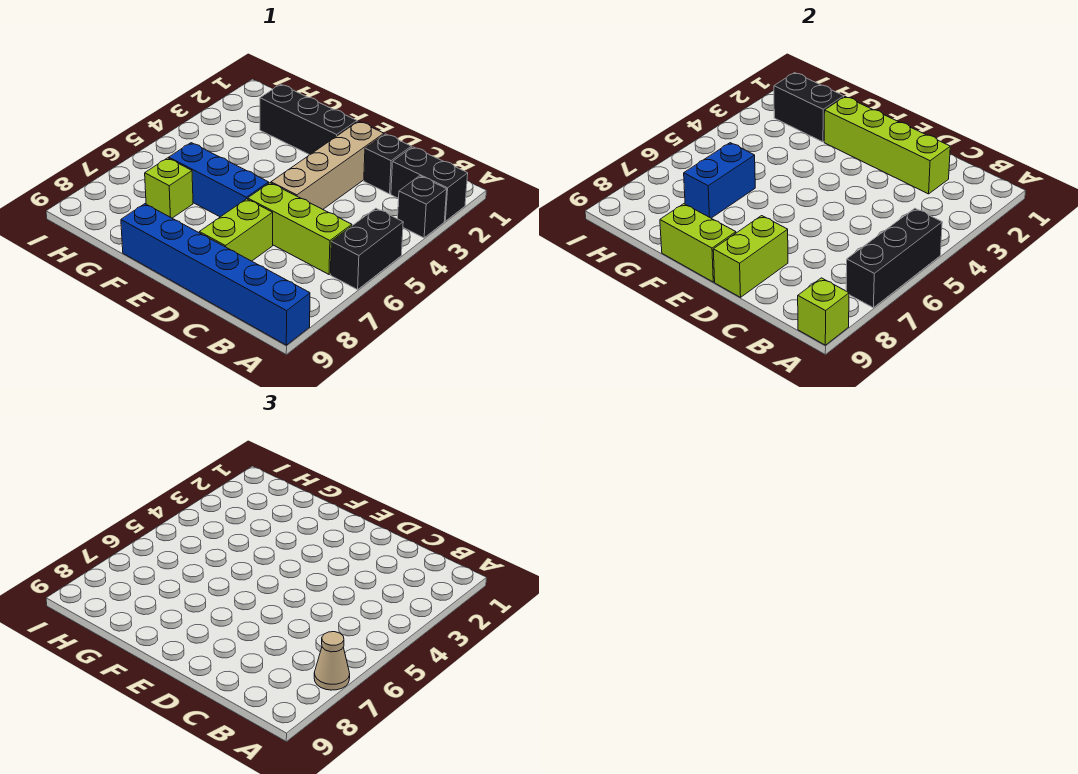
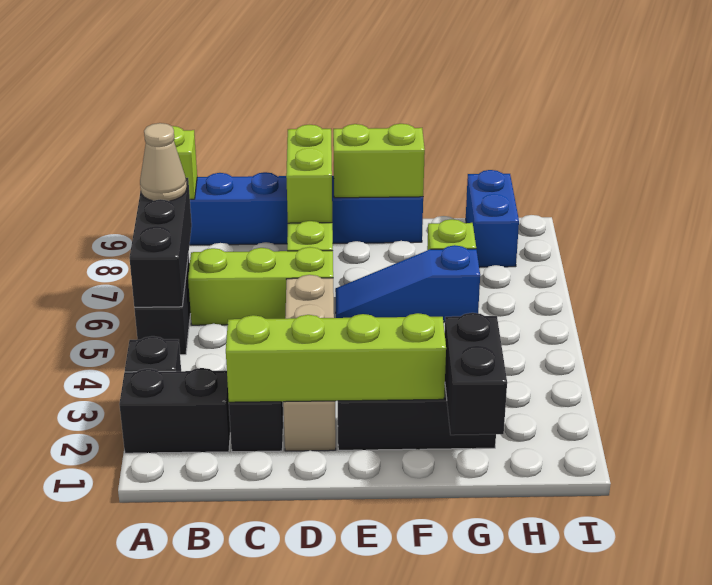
blue 1x3 brick [169,143,269,217] -> blue 1x3 slope [335,245,480,322]
black 1x2 brick [774,73,844,142] -> black 1x2 brick turned to [445,313,507,435]
blue 1x2 brick [684,143,755,218] -> blue 1x2 brick moved to [466,170,519,267]

